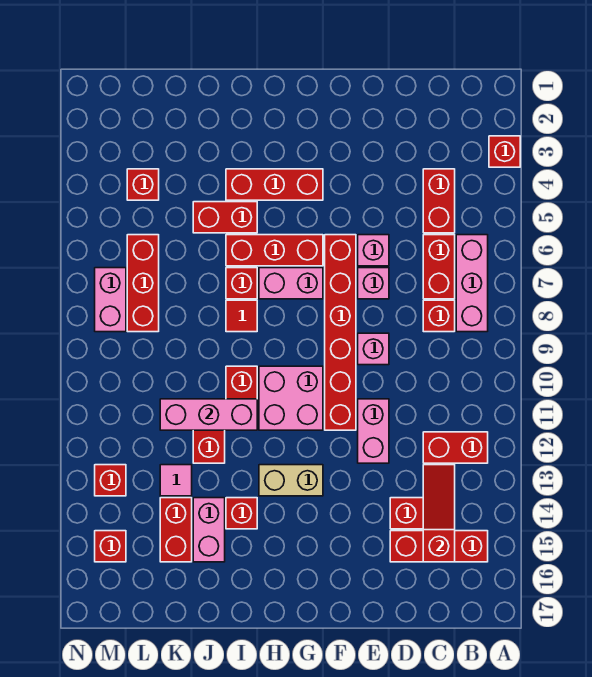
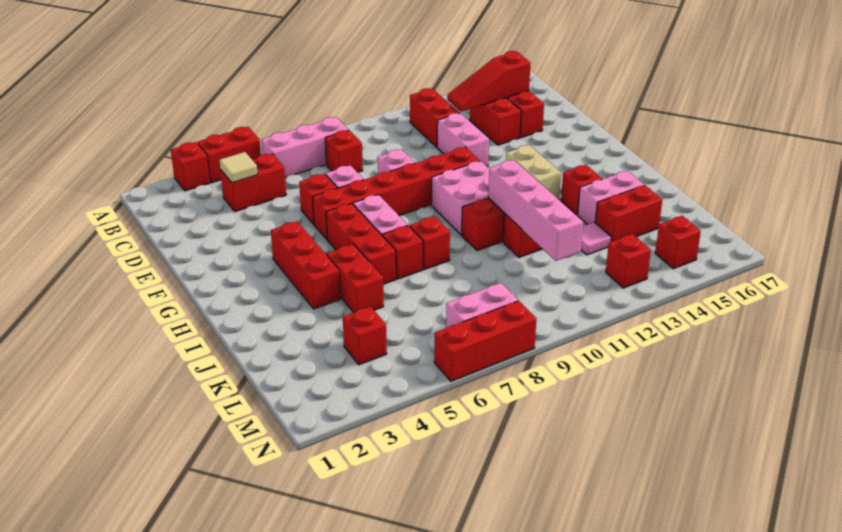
none -> tan 1x1 tile [219,152,258,183]
red 1x2 brick [423,235,455,299] -> red 1x2 brick moved to [197,127,261,183]
pink 1x1 brick [358,235,389,266] -> red 1x1 brick [299,174,337,224]
pink 1x2 brick [358,399,389,463] -> pink 1x2 brick turned to [437,113,489,167]
red 1x1 tile [226,300,257,332] -> red 1x1 brick [410,216,450,269]
pink 1x3 brick [160,399,257,430] -> pink 1x4 brick [488,160,583,261]
red 1x3 brick [127,235,159,332] -> red 1x3 brick moved to [434,301,537,381]

